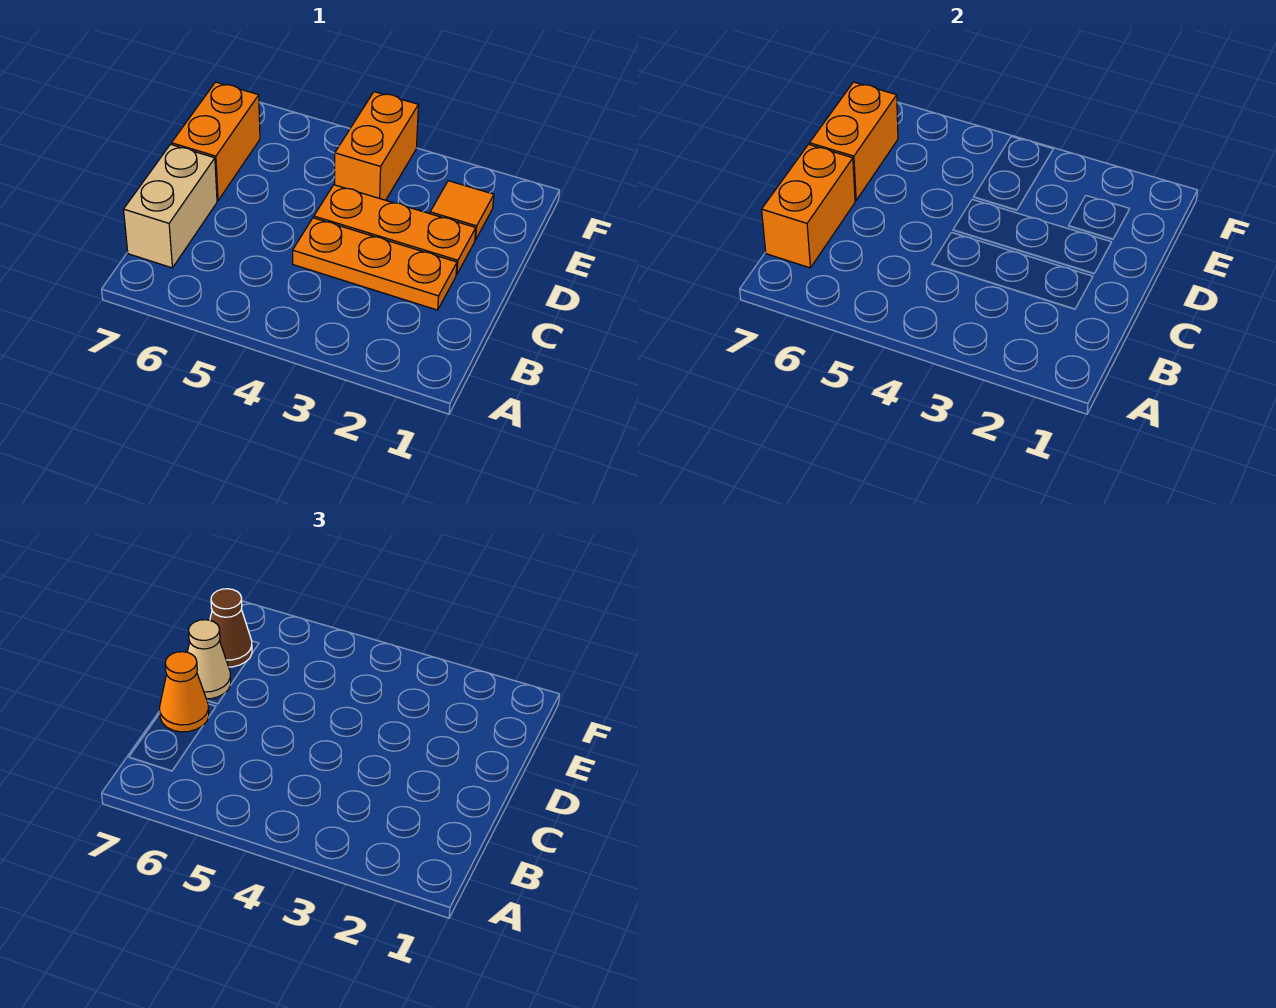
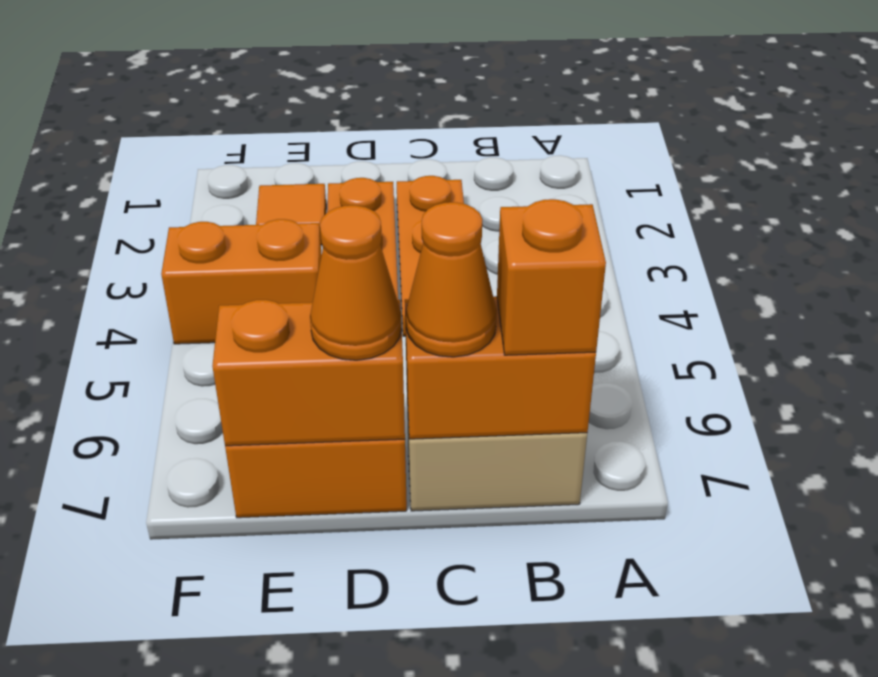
none -> orange 1x1 brick [497,199,606,355]
tan 1x1 cone [188,620,231,699] -> orange 1x1 cone [310,205,402,360]
brown 1x1 cone [210,589,252,667] -> none

